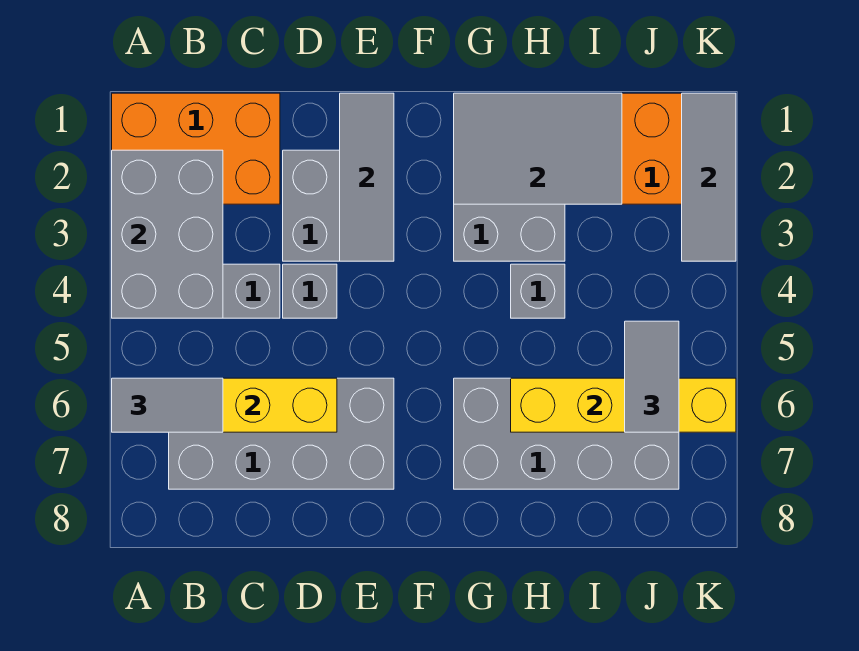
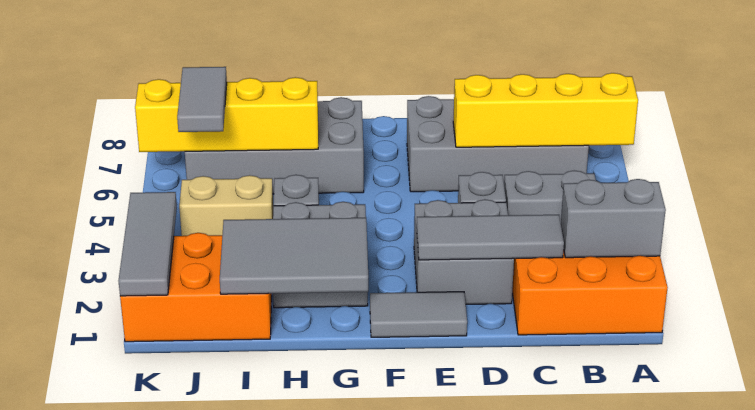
grey 2x3 brick [112,150,223,318] -> grey 1x2 brick [561,179,666,258]
grey 1x2 tile [112,378,223,432] -> grey 1x2 tile moved to [370,292,467,337]
grey 1x3 tile [340,93,394,261] -> grey 1x3 tile turned to [417,215,564,260]
none -> tan 1x2 brick [179,175,274,236]

